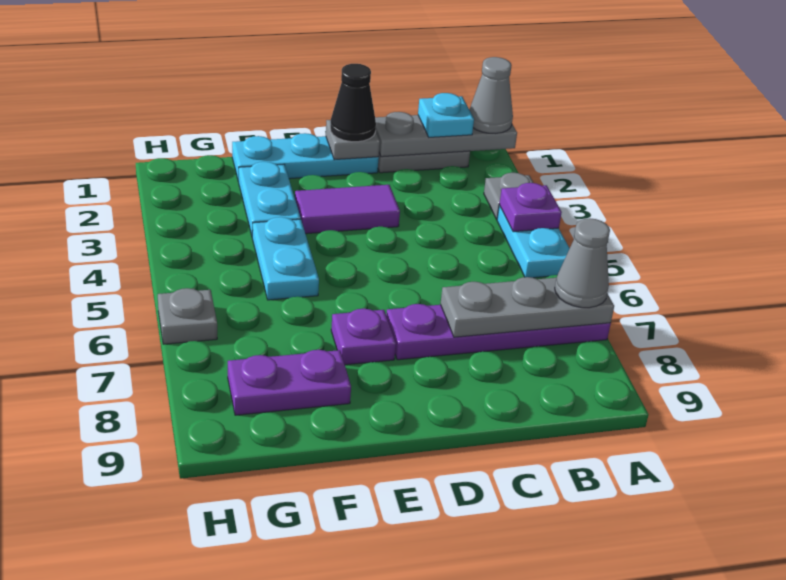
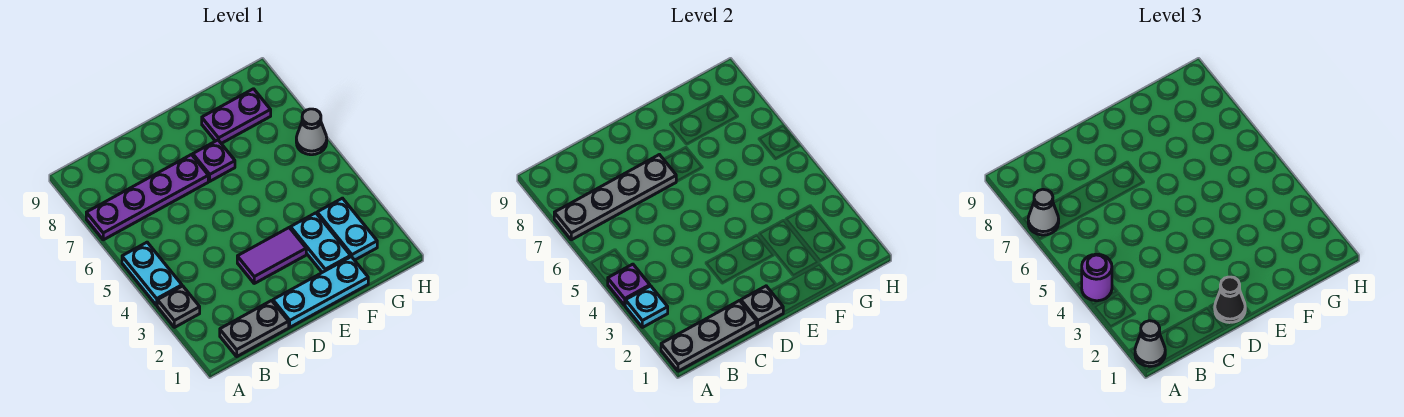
none -> purple 1x1 round brick [1082,254,1112,301]
grey 1x3 plate [440,277,614,337] -> grey 1x4 plate [554,155,676,240]
cyan 1x1 plate [418,93,474,137] -> cyan 1x1 plate moved to [625,286,668,327]
cyan 1x2 plate [252,217,319,300] -> cyan 1x2 plate moved to [317,198,377,260]
grey 1x1 plate [158,288,217,344] -> grey 1x1 cone [296,109,327,155]

